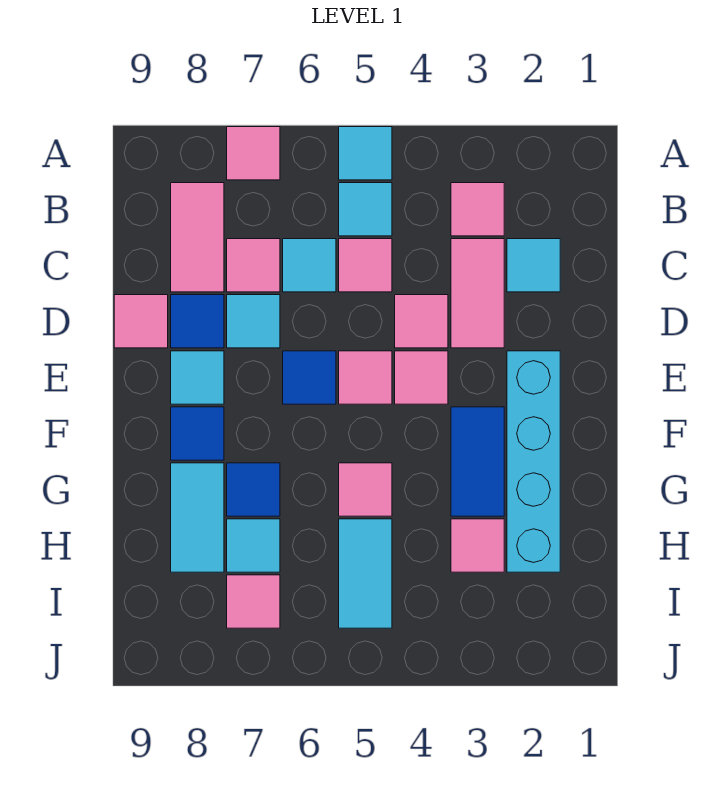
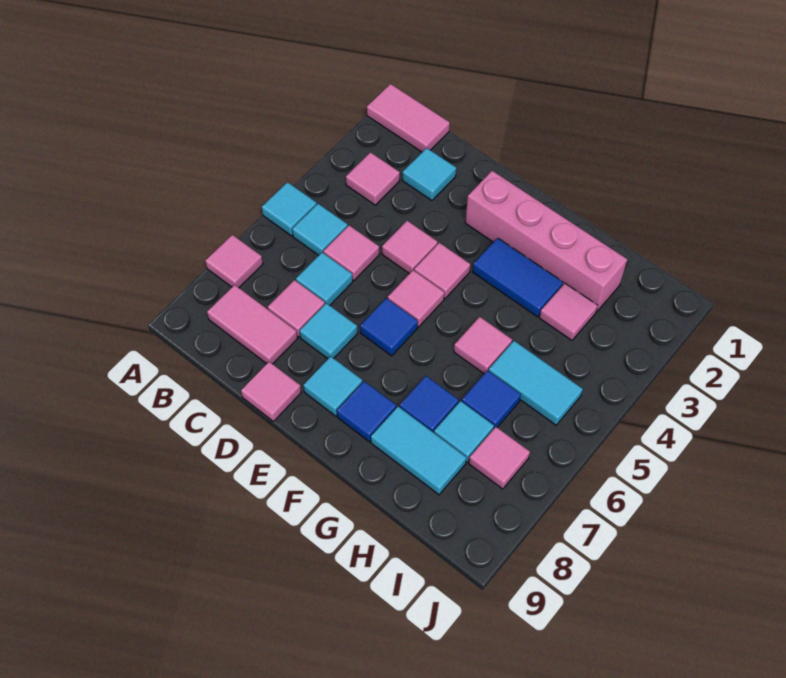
pink 1x2 tile [451,239,504,348] -> pink 1x2 tile moved to [367,84,450,152]
blue 1x1 tile [171,295,224,348] -> blue 1x1 tile moved to [462,371,521,428]
cyan 1x4 brick [507,351,560,572] -> pink 1x4 brick [465,171,627,312]

